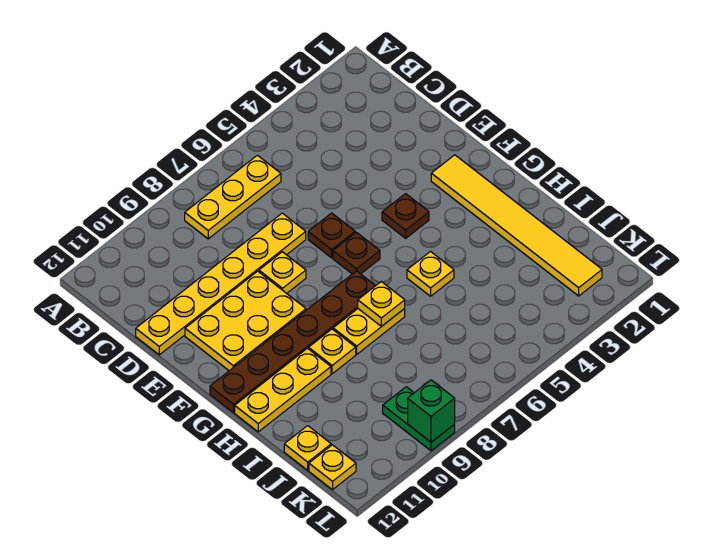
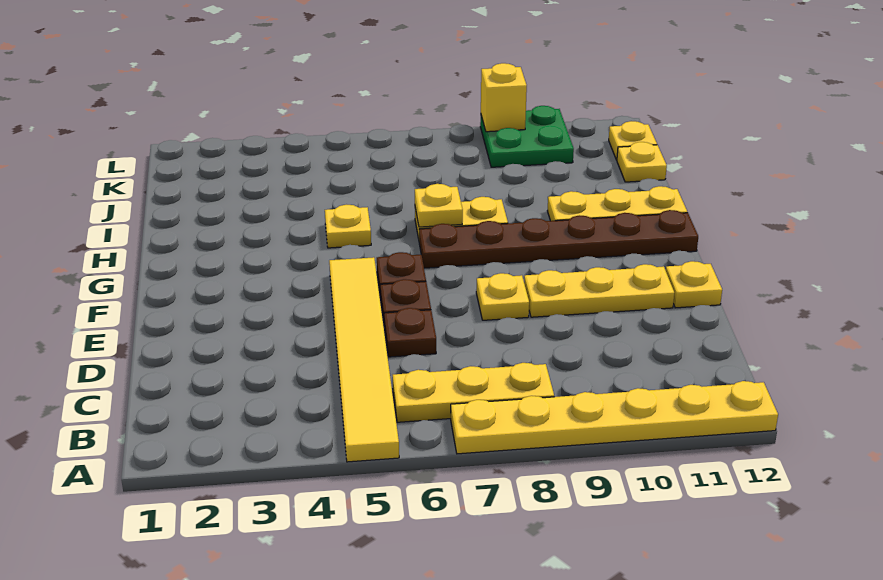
yellow 1x6 plate [136,213,306,355] -> yellow 1x6 plate moved to [451,381,778,454]
yellow 2x3 plate [185,271,306,371] -> yellow 1x3 plate [524,264,674,317]
yellow 1x6 tile [431,155,602,296] -> yellow 1x6 tile moved to [329,257,399,462]
brown 1x1 plate [382,194,429,238] -> brown 1x1 plate moved to [384,308,436,357]
yellow 1x1 plate [309,329,356,374] -> yellow 1x1 plate moved to [666,261,722,308]
green 1x2 plate [383,387,455,451] -> green 2x2 plate [480,106,574,167]
green 1x1 brick [408,380,455,442] -> yellow 1x1 brick [481,63,527,132]

